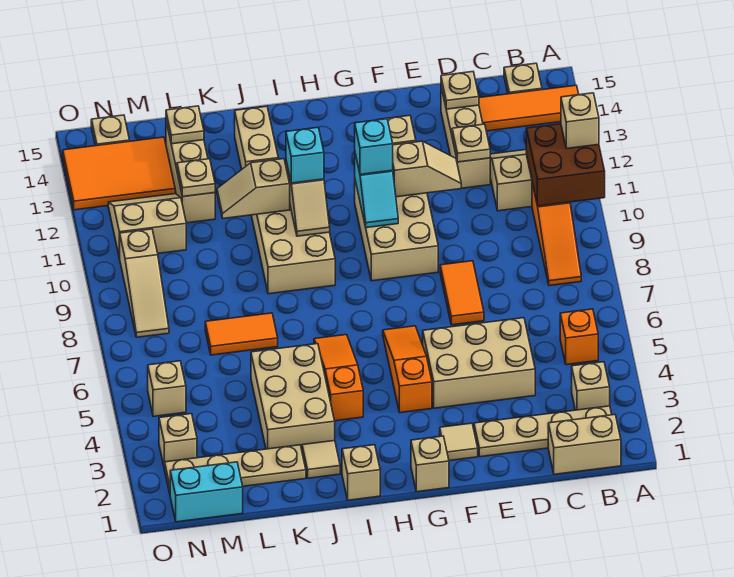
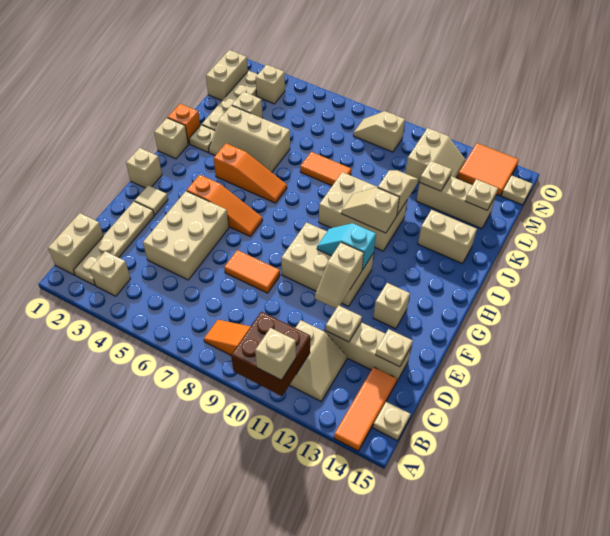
orange 1x1 brick [560,309,598,365] -> orange 1x1 brick moved to [168,104,200,144]
cyan 1x1 brick [355,119,393,174] -> none
cyan 1x1 brick [286,127,324,183] -> none
tan 1x1 tile [302,441,340,478] -> tan 1x1 plate [189,125,215,152]
tan 2x3 brick [251,344,335,450] -> tan 2x3 slope [209,105,290,172]
orange 1x2 tile [205,313,278,355] -> orange 1x2 tile turned to [300,152,351,186]
cyan 1x2 brick [170,462,243,522] -> tan 1x2 brick [206,50,248,100]
orange 2x3 tile [63,137,175,210] -> orange 2x2 tile [457,143,519,196]
tan 1x1 brick [148,361,186,417] -> tan 1x1 brick moved to [232,92,263,118]
tan 1x3 slope [120,229,169,337] -> tan 1x2 slope [353,111,405,152]

